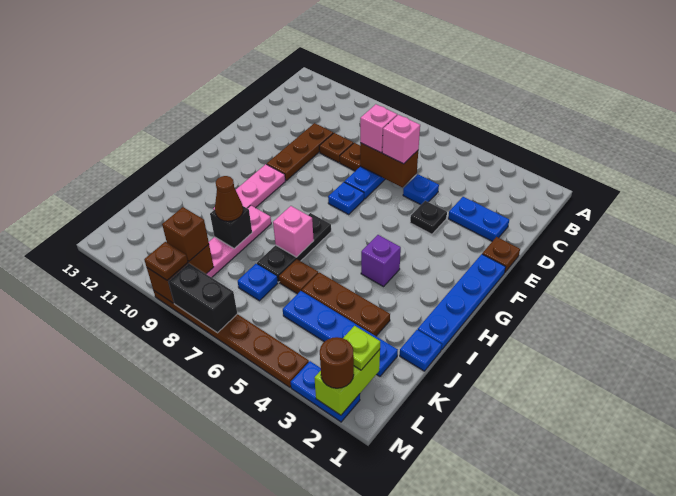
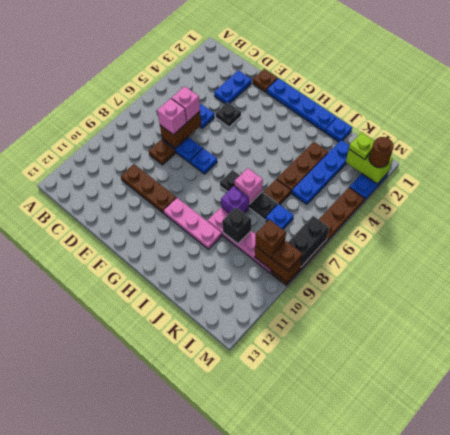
brown 1x1 plate [319,133,353,163] -> none
purple 1x1 brick [361,235,401,287] -> purple 1x1 brick moved to [221,186,249,213]
brown 1x1 cone [215,176,243,221] -> none

